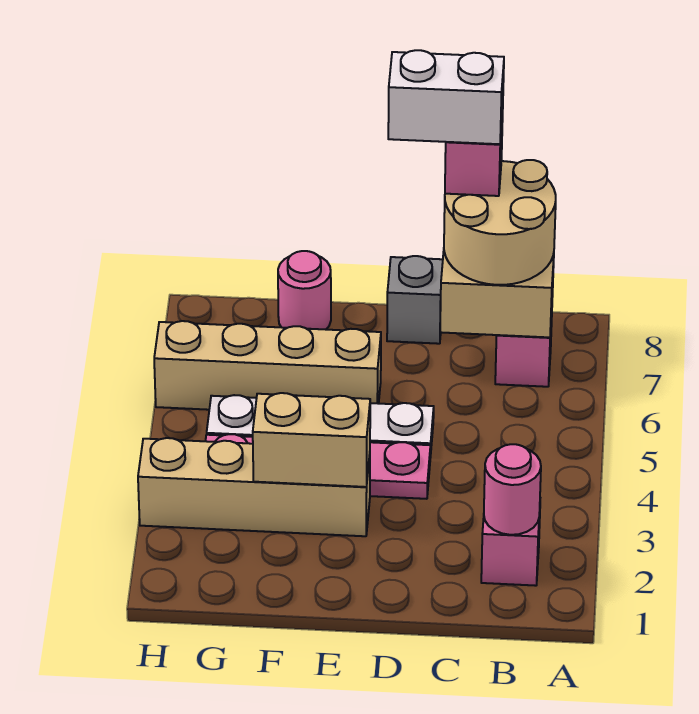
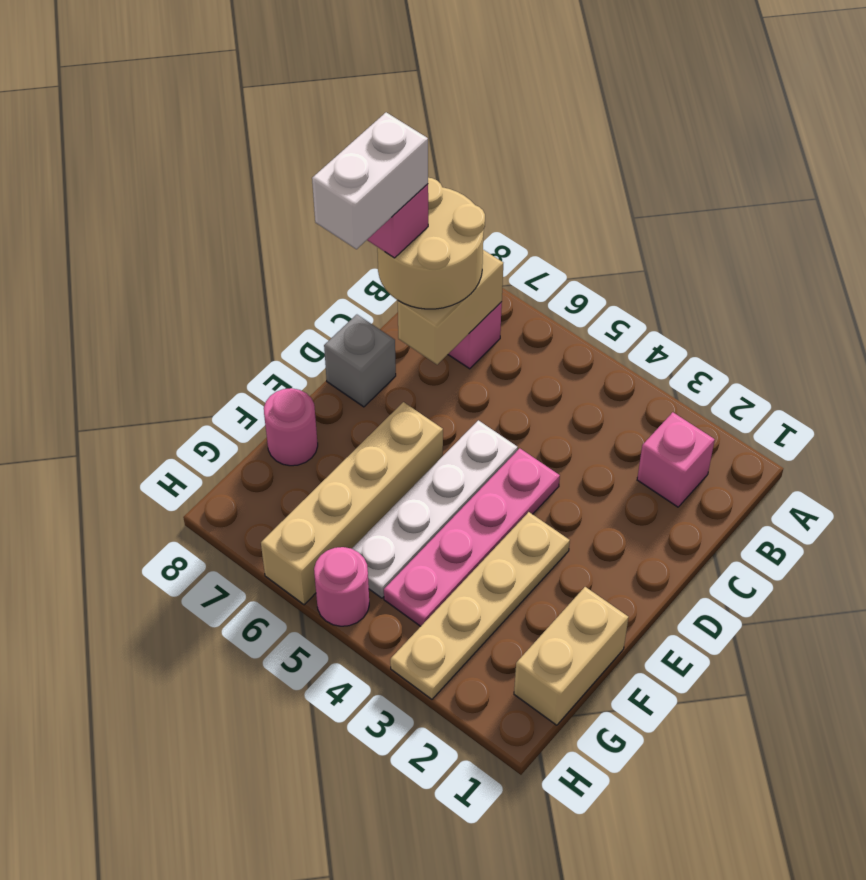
pink 1x1 round brick [484,444,541,535] -> pink 1x1 round brick moved to [314,547,369,626]
tan 1x4 brick [138,438,370,536] -> tan 1x4 plate [390,512,570,699]
tan 1x2 brick [253,393,370,487] -> tan 1x2 brick moved to [514,587,629,725]

